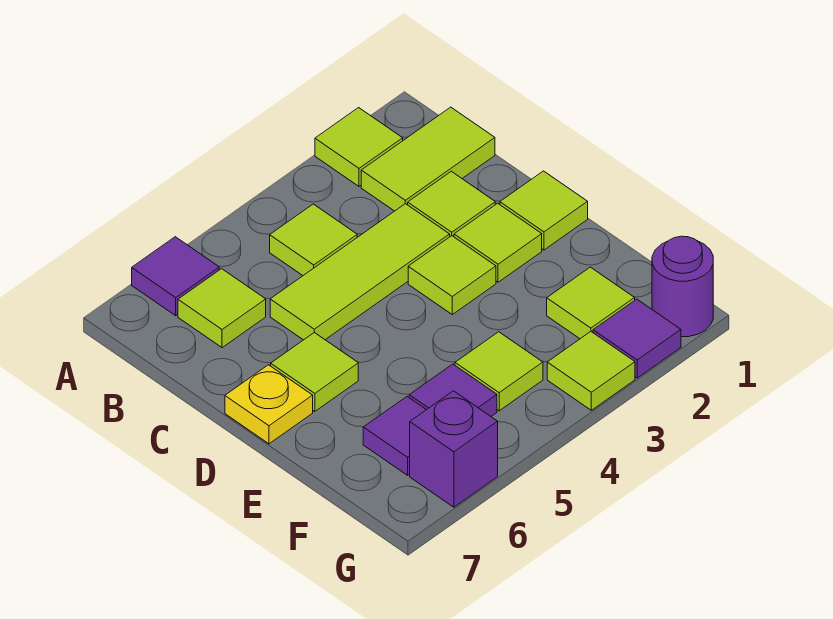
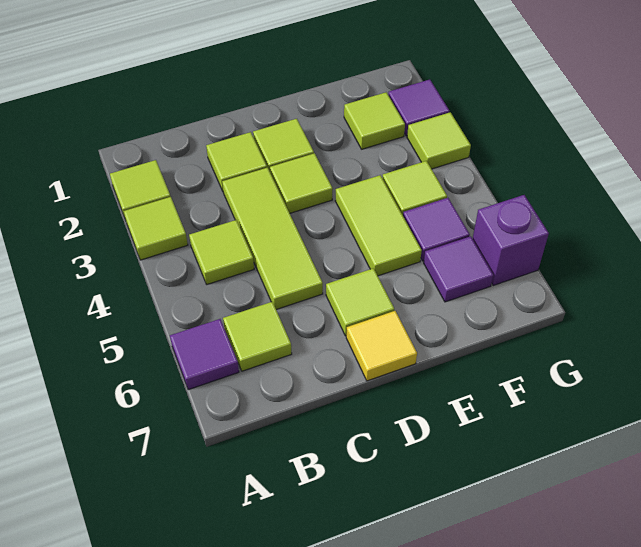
lime 1x2 tile [361,107,495,211] -> lime 1x2 tile moved to [336,175,422,276]
lime 1x1 tile [500,171,588,250] -> lime 1x1 tile moved to [124,197,188,260]
yellow 1x1 plate [225,365,313,444] -> yellow 1x1 tile [346,311,417,381]
purple 1x1 round brick [652,236,713,337] -> none

